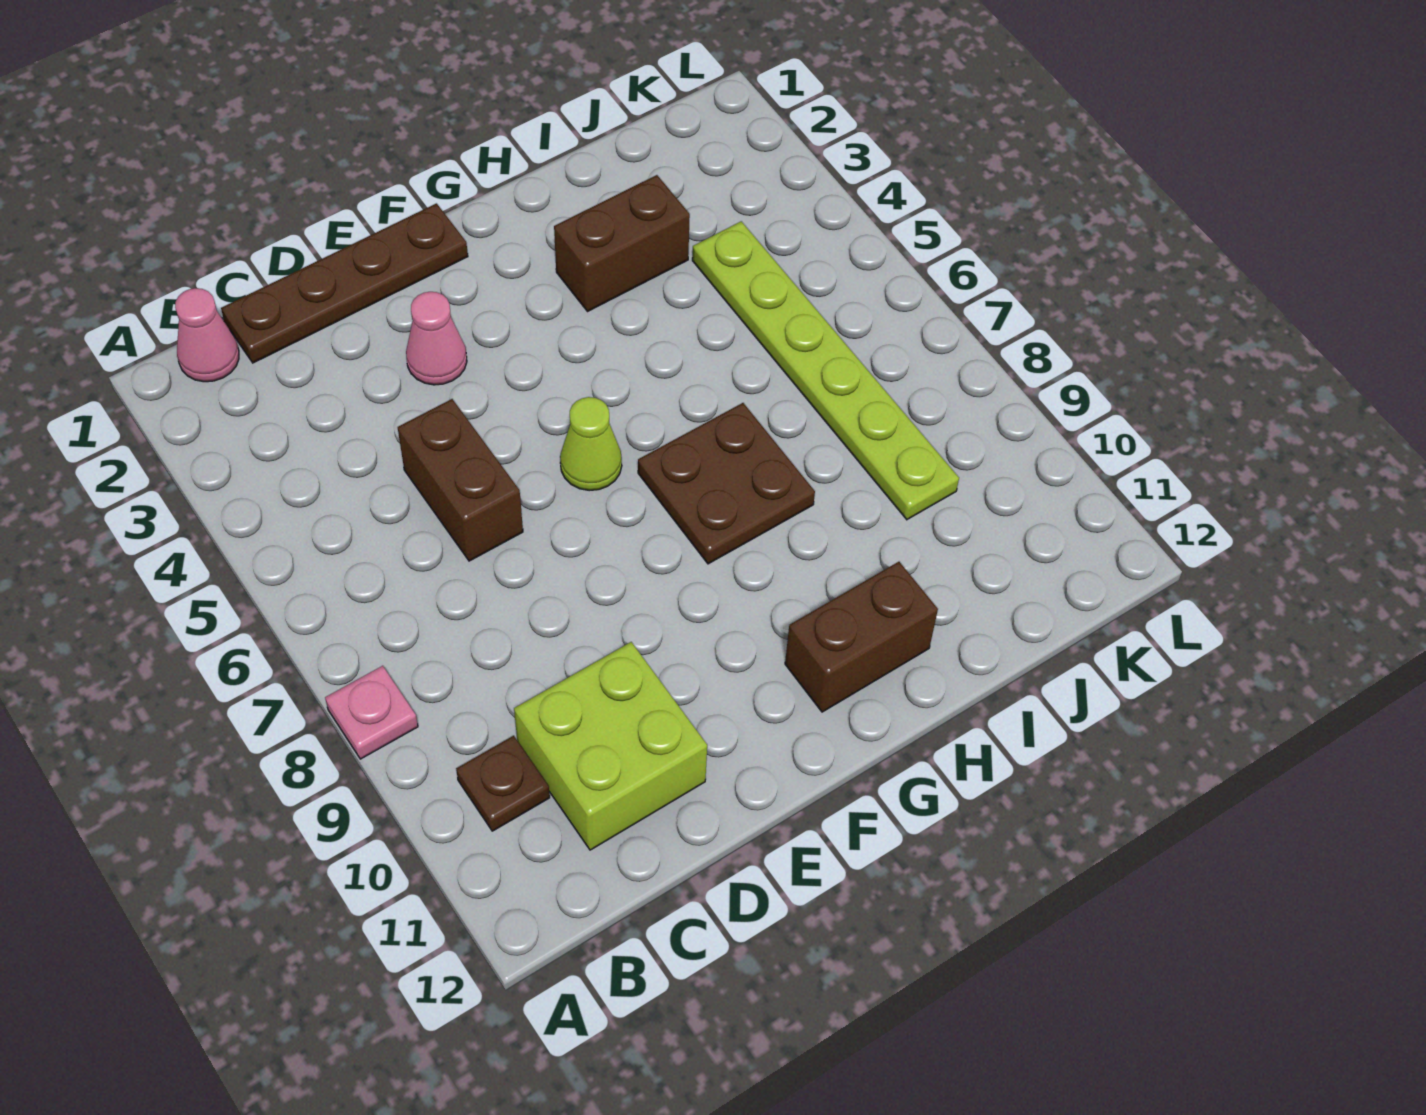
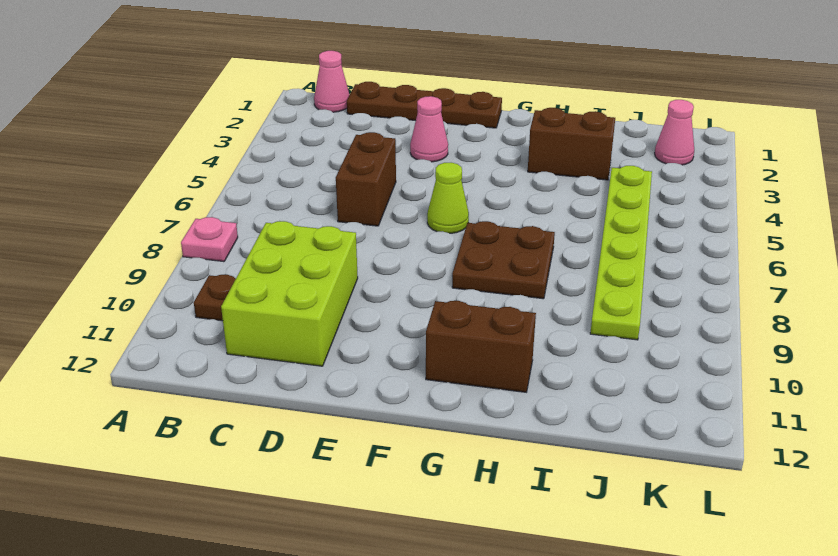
lime 2x2 brick [514,642,707,850] -> lime 2x3 brick [221,221,358,366]
none -> pink 1x1 cone [655,100,694,165]

